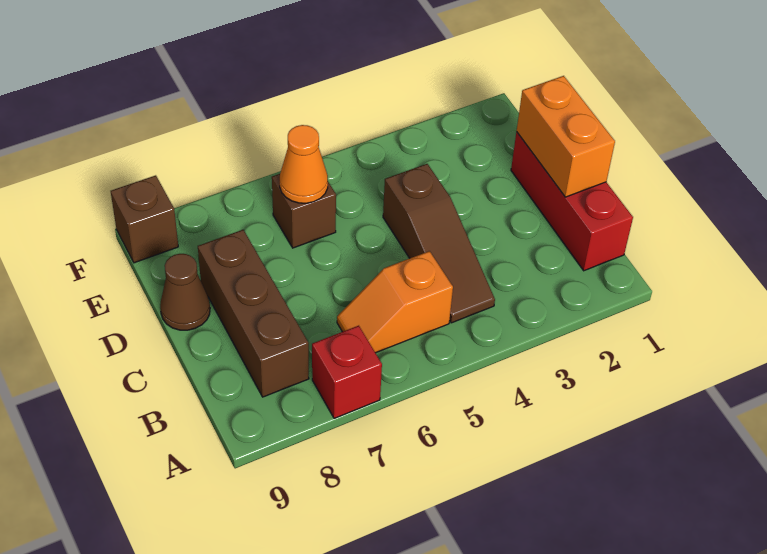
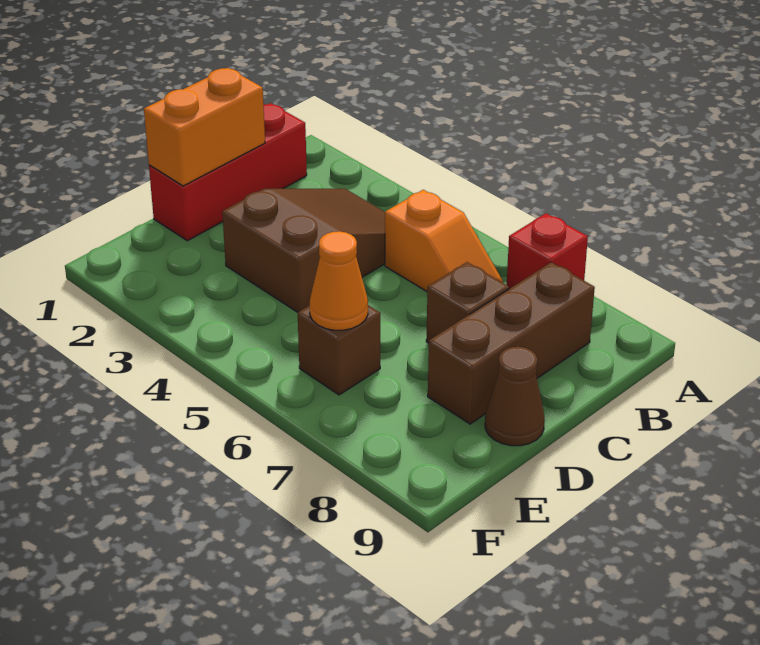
brown 1x3 slope [383,164,495,323] -> brown 2x3 slope [222,189,385,312]
brown 1x1 brick [111,175,178,263] -> brown 1x1 brick moved to [426,262,509,343]

